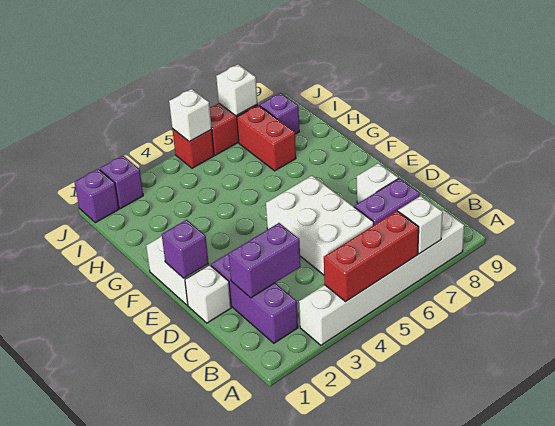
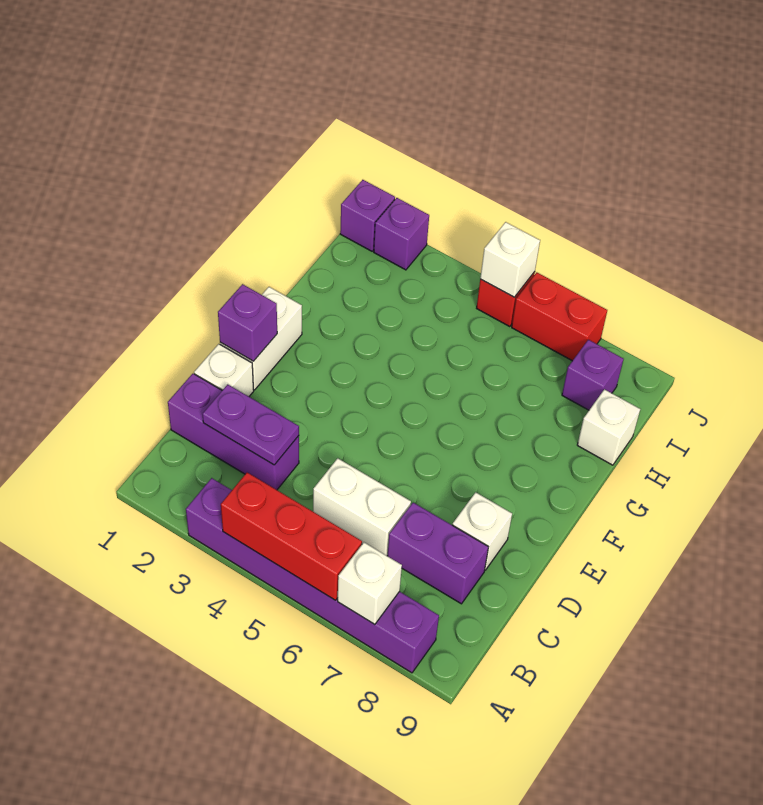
white 1x6 brick [299,210,464,345] -> purple 1x6 brick [186,478,439,673]
purple 1x3 brick [211,253,298,343] -> purple 1x3 brick turned to [168,374,299,490]
purple 1x2 brick [229,223,301,298] -> purple 1x2 plate [203,384,299,465]
white 2x3 brick [266,176,374,275] -> white 1x2 brick [313,458,411,556]
red 1x2 brick [237,105,296,171] -> none
white 1x1 brick [216,64,257,116] -> white 1x1 brick moved to [577,389,640,465]

